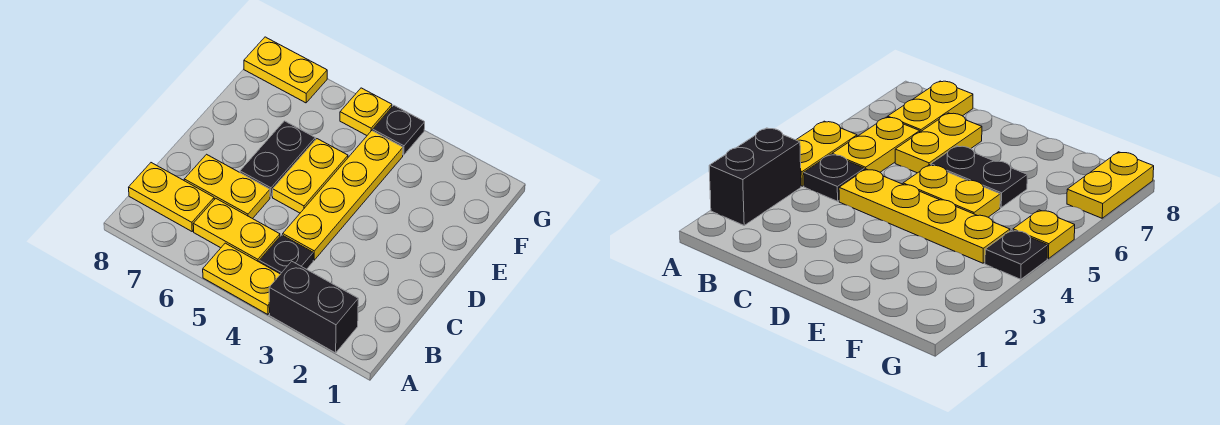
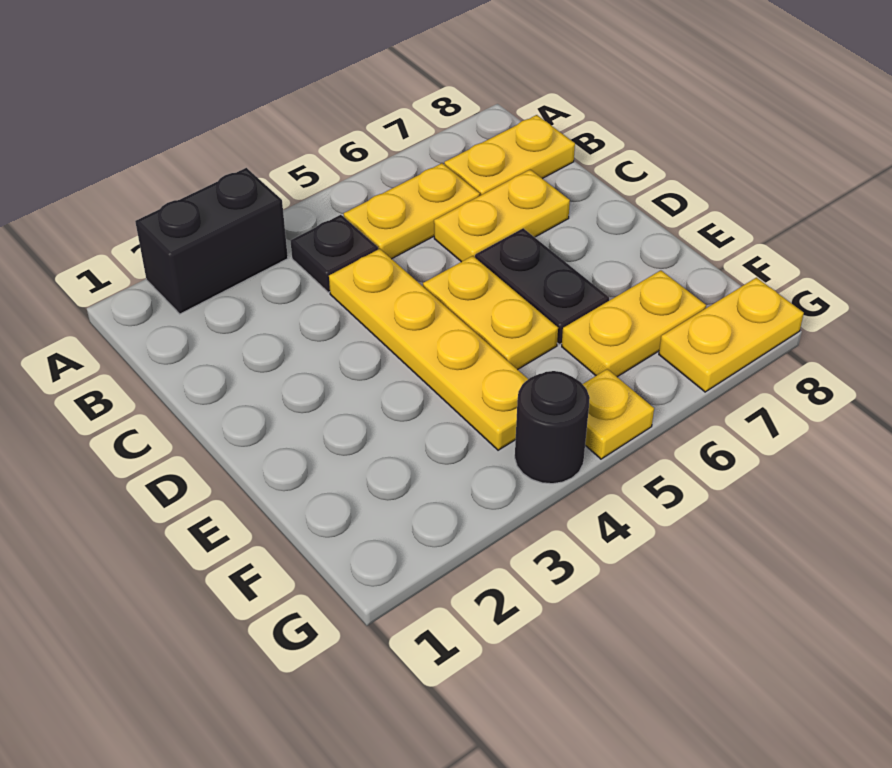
yellow 1x2 plate [203,243,280,315] -> yellow 1x2 plate moved to [562,270,706,377]
black 1x1 plate [373,105,425,155] -> black 1x1 round brick [515,371,590,484]

